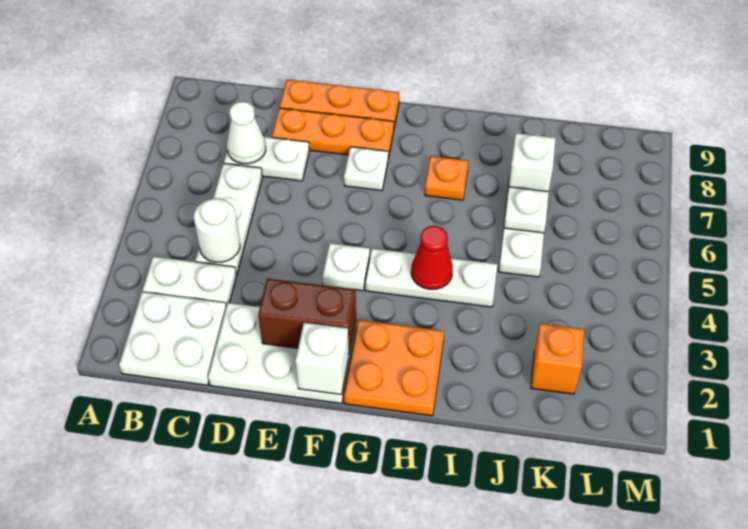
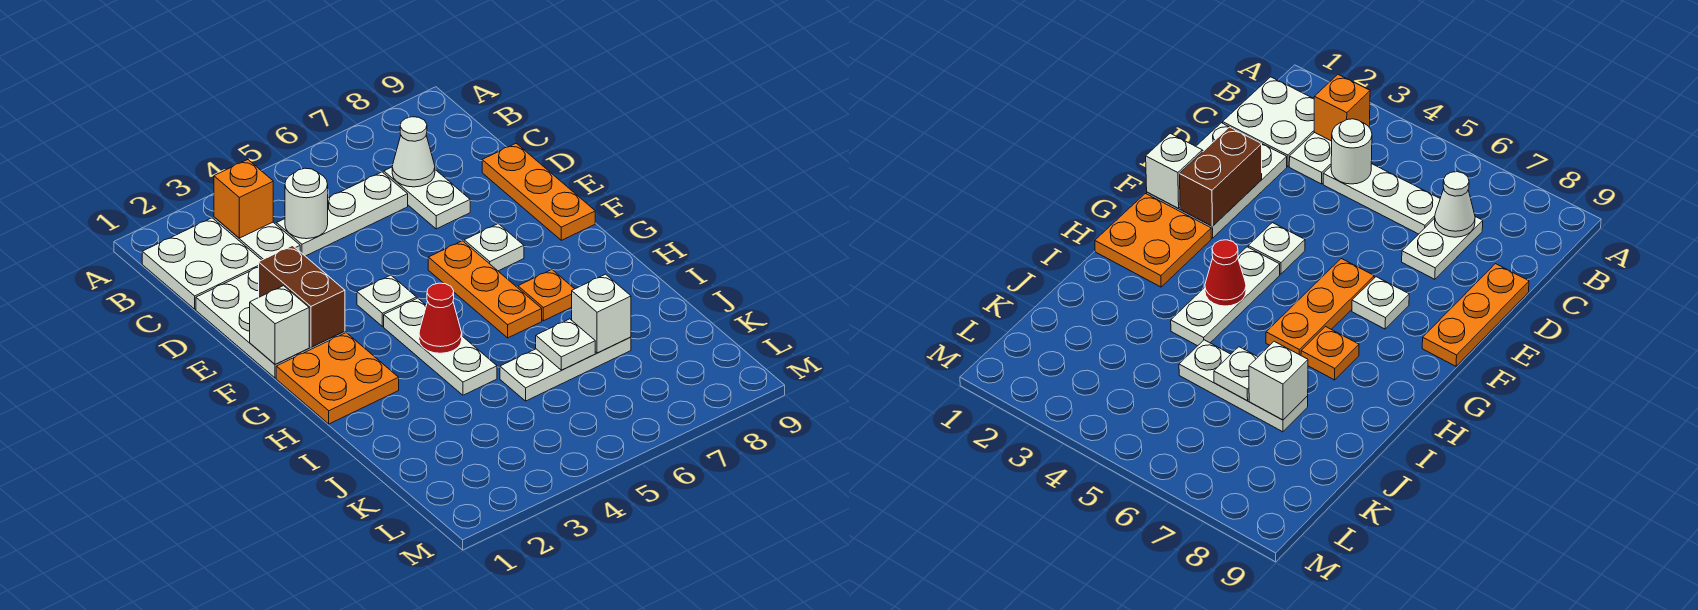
orange 1x3 plate [272,108,394,159] -> orange 1x3 plate moved to [428,241,542,338]
orange 1x1 brick [531,323,584,394] -> orange 1x1 brick moved to [214,160,273,238]

